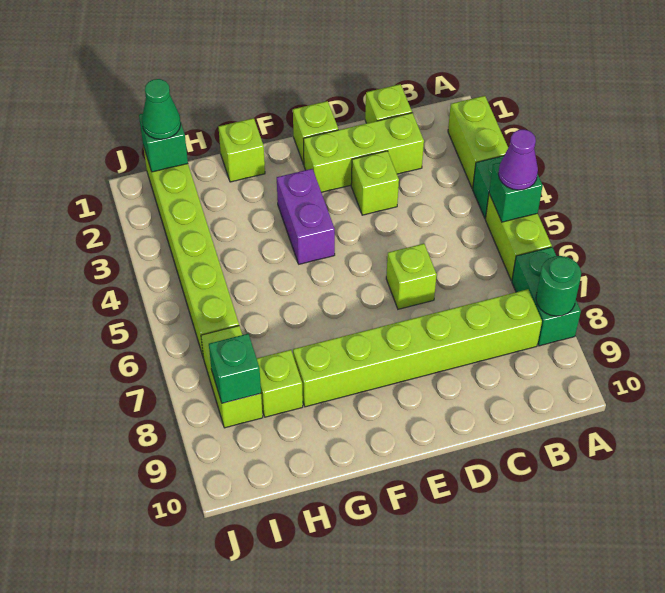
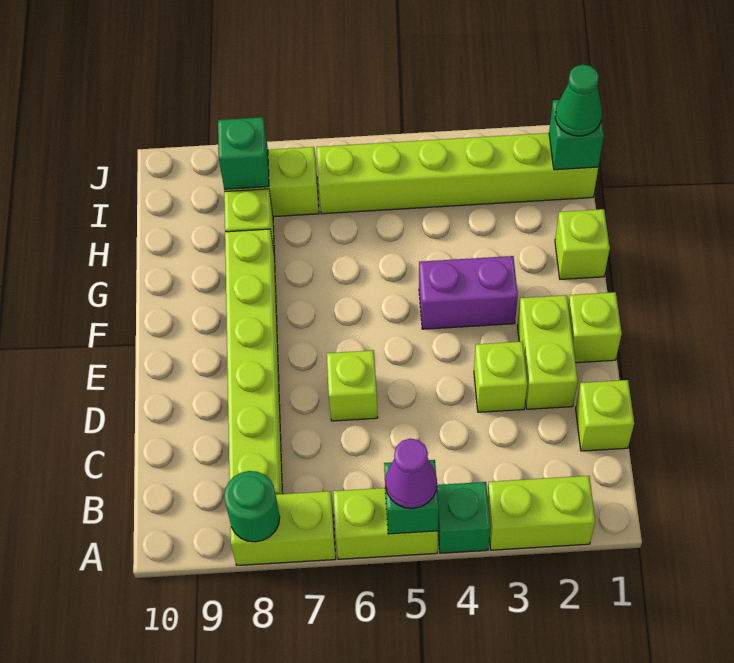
green 1x2 brick [512,247,581,346] -> lime 1x2 brick [230,491,336,565]
lime 1x3 brick [304,113,424,192] -> lime 1x2 brick [517,295,578,409]

